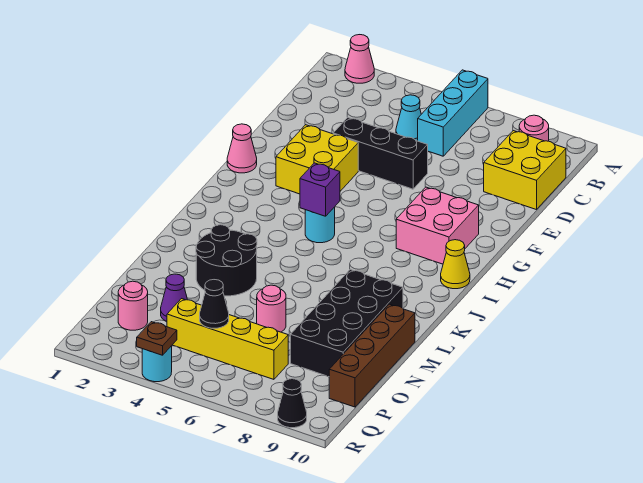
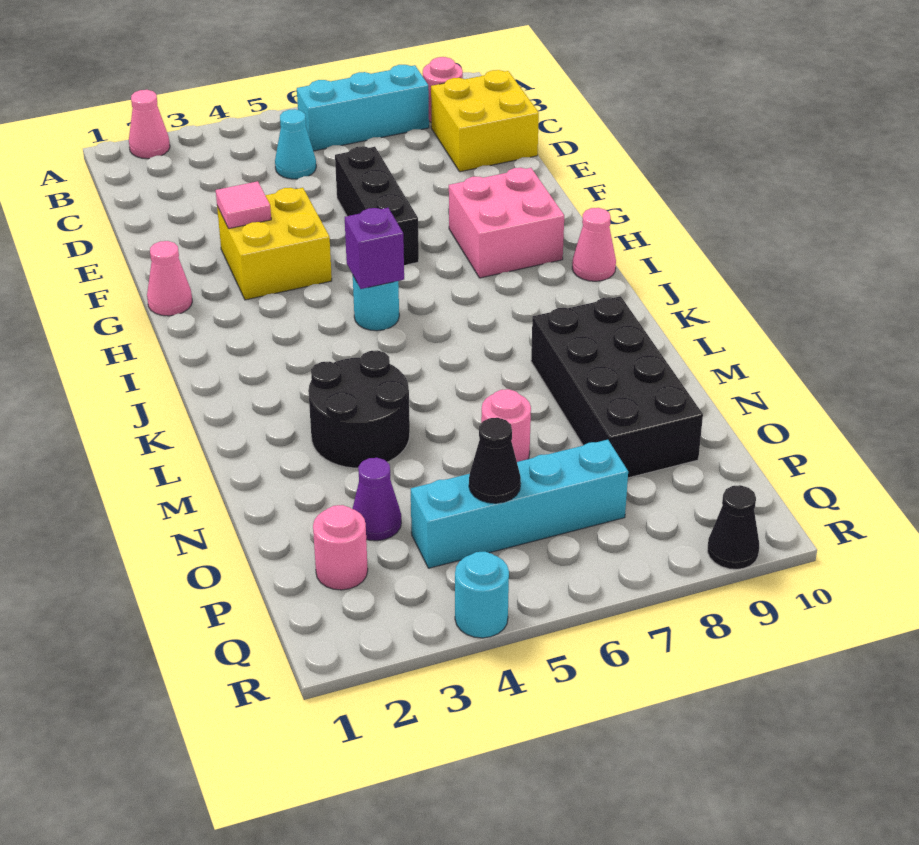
cyan 1x3 brick [418,70,488,156] -> cyan 1x3 brick turned to [297,65,429,151]
black 1x3 brick [333,118,428,189] -> black 1x3 brick turned to [335,146,419,265]
none -> pink 1x1 tile [216,181,271,229]
yellow 1x1 cone [441,240,470,289] -> pink 1x1 cone [572,208,616,281]
brown 1x4 brick [329,304,415,407] -> none
yellow 1x4 brick [167,299,288,379] -> cyan 1x4 brick [411,440,628,568]
brown 1x1 plate [137,322,177,355] -> none

